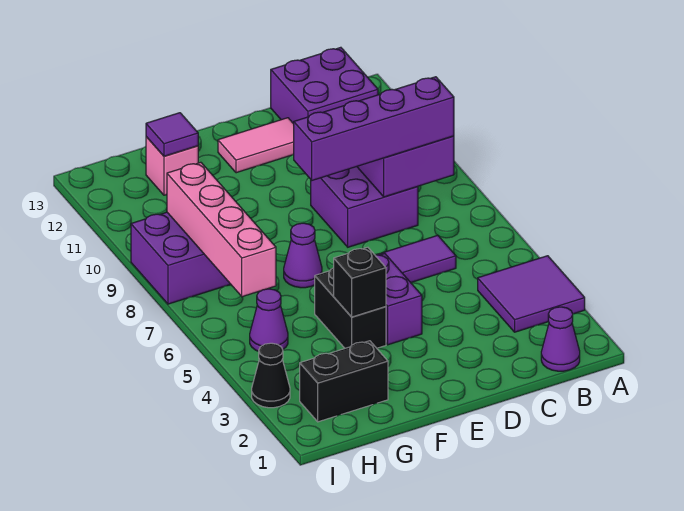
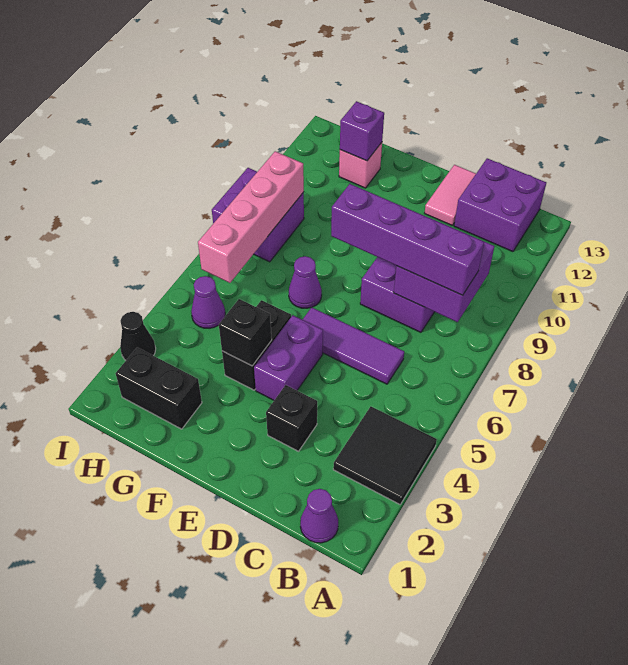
purple 2x2 tile [478,256,585,332] -> black 2x2 tile [333,407,437,504]
none -> black 1x1 brick [266,385,317,451]
pink 1x2 tile [218,118,294,173] -> pink 1x2 tile turned to [425,165,476,226]
purple 1x1 tile [146,113,198,156] -> purple 1x1 brick [340,101,384,161]

